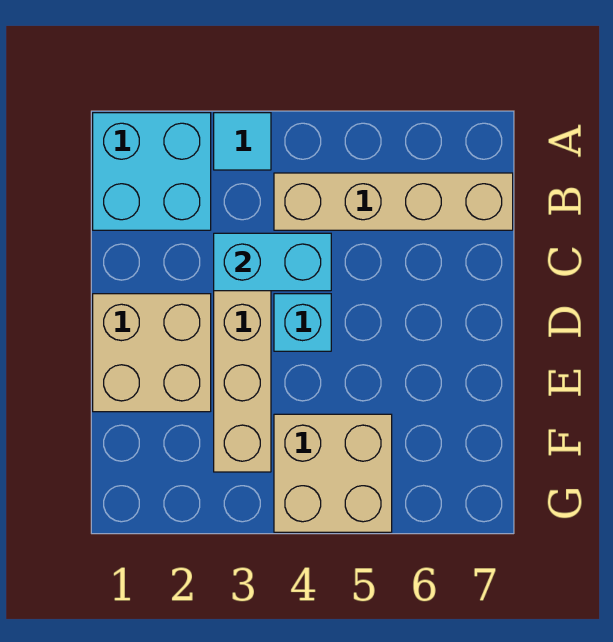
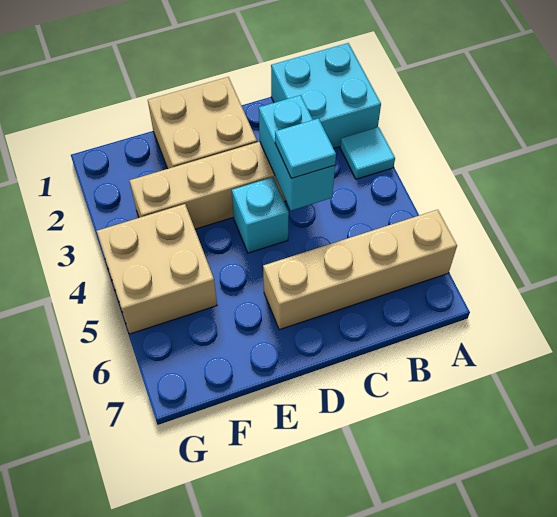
tan 1x4 brick [274,173,513,230] -> tan 1x4 brick turned to [263,210,457,330]
none -> cyan 1x1 tile [275,119,336,178]

